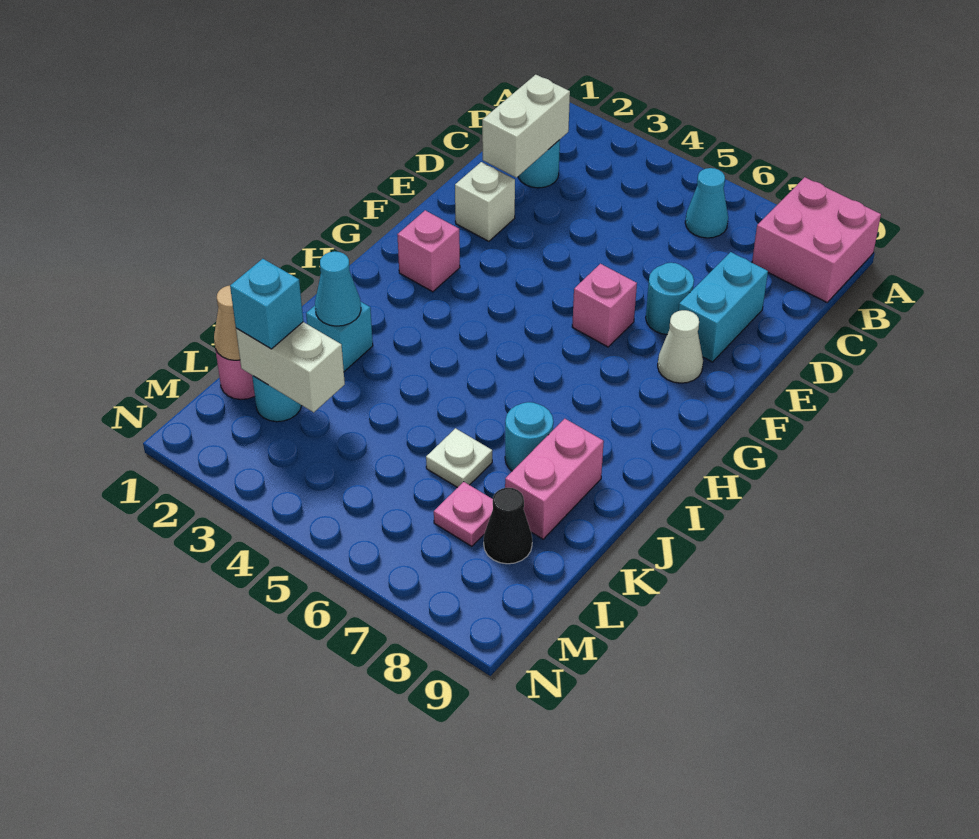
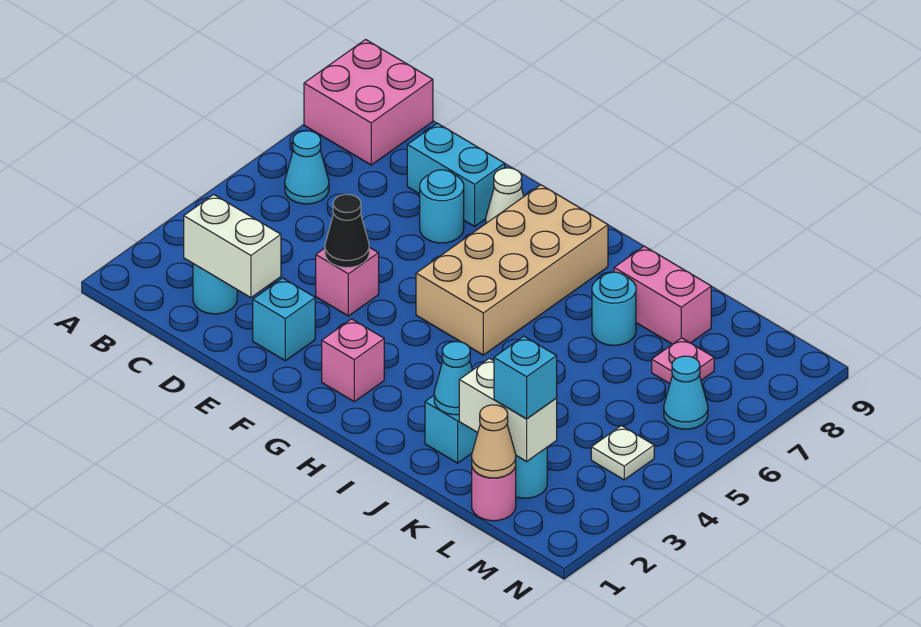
white 1x1 brick [455,162,515,241] -> cyan 1x1 brick [253,278,315,361]
pink 1x1 brick [572,264,637,347] -> pink 1x1 brick moved to [316,247,379,316]
none -> tan 2x4 brick [416,185,608,355]
white 1x1 plate [426,428,492,488] -> white 1x1 plate moved to [591,426,654,480]
white 1x2 brick [236,322,345,412] -> white 1x2 brick turned to [459,358,557,461]
black 1x1 cone [484,488,532,564] -> black 1x1 cone moved to [325,194,369,268]
none -> cyan 1x1 cone [664,356,708,429]

